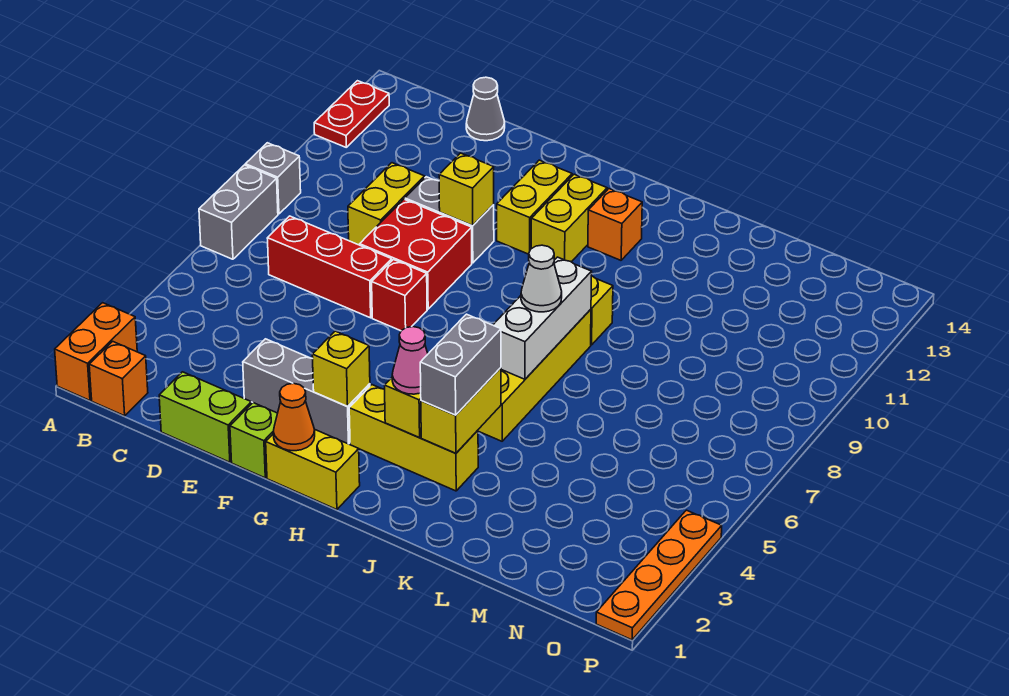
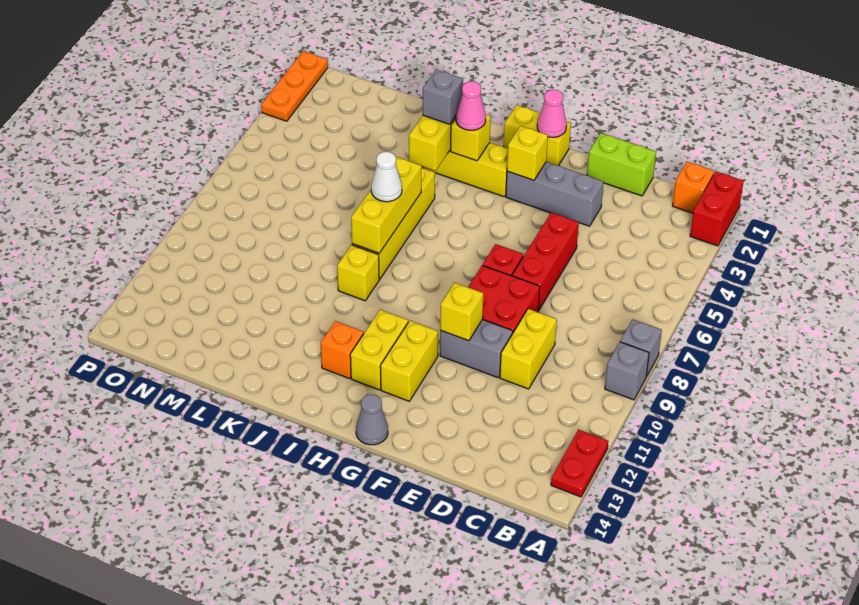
orange 1x2 brick [55,303,137,400] -> red 1x2 brick [690,171,744,246]
grey 1x2 brick [199,165,278,259] -> grey 1x1 brick [620,319,662,377]
red 1x3 brick [267,216,392,318] -> red 1x3 brick turned to [512,213,579,311]
grey 1x1 cone [466,77,505,141] -> grey 1x1 cone moved to [356,394,388,445]
lime 1x1 brick [230,403,278,478] -> none
orange 1x1 cone [273,383,315,451] -> pink 1x1 cone [537,90,567,137]
grey 1x2 brick [420,314,501,415] -> grey 1x1 brick [423,70,463,124]
white 1x3 brick [493,257,592,379] -> yellow 1x3 brick [351,157,421,253]
orange 1x4 plate [596,510,722,640] -> orange 1x3 plate [261,51,328,121]

